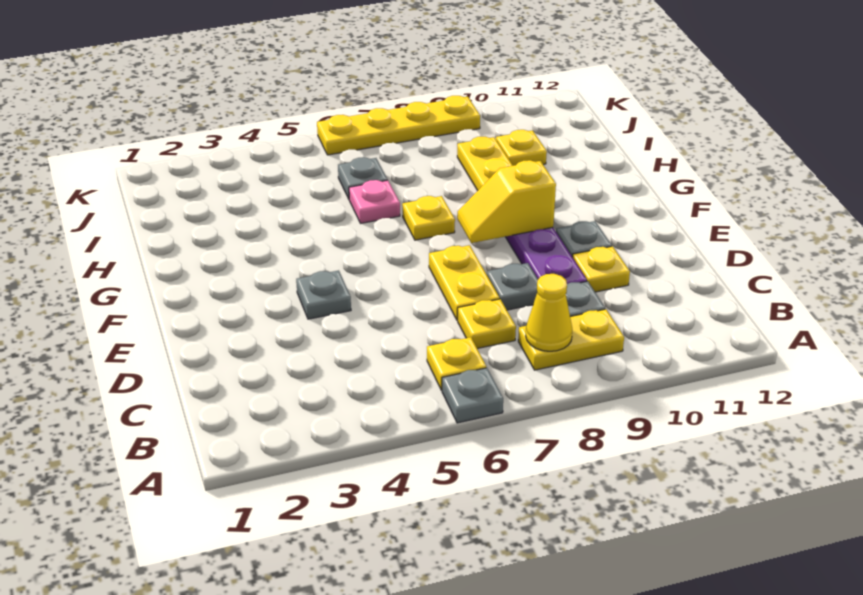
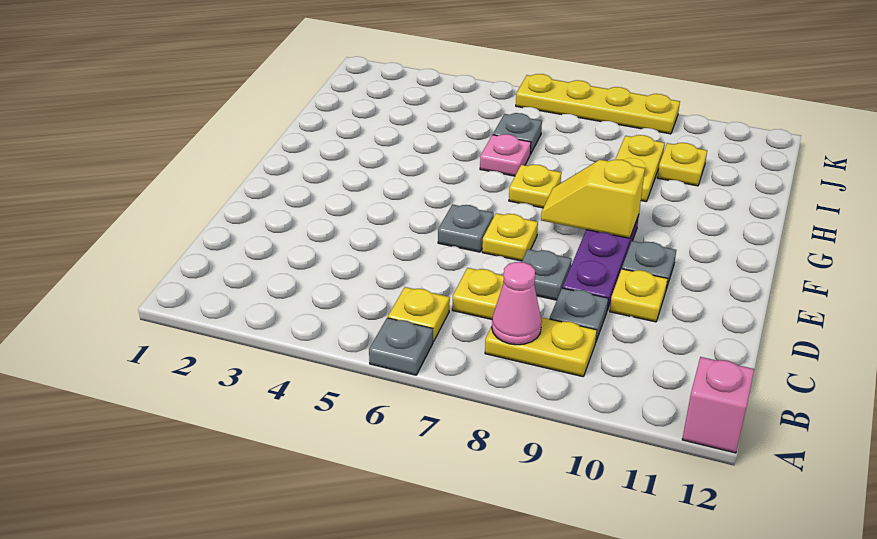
none -> pink 1x1 brick [682,357,754,453]
yellow 1x1 cone [526,274,572,351] -> pink 1x1 cone [492,262,542,345]
yellow 1x2 plate [429,245,500,320] -> yellow 1x1 plate [482,213,538,261]
grey 1x1 plate [296,270,351,319] -> grey 1x1 plate moved to [438,204,494,252]

